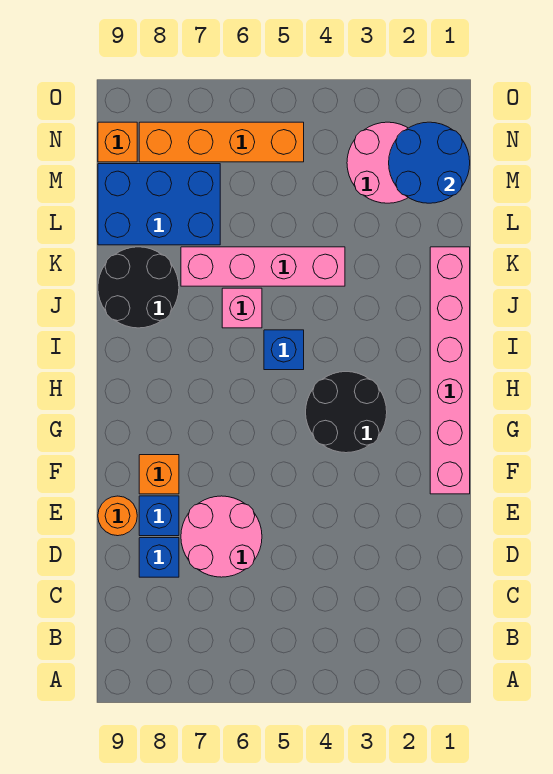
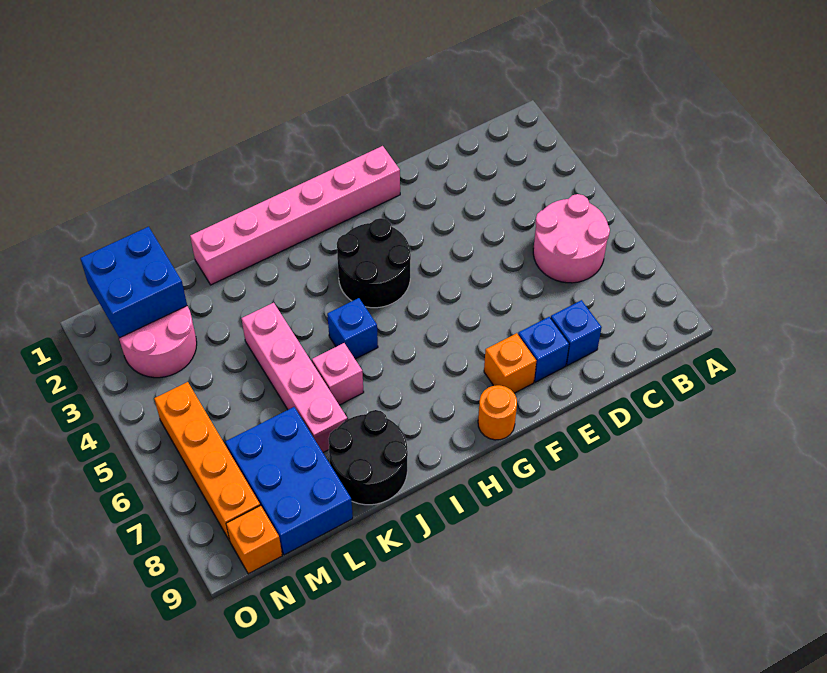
pink 2x2 round brick [181,496,262,577] -> pink 2x2 round brick moved to [533,194,610,283]
orange 1x1 round brick [98,496,137,536] -> orange 1x1 round brick moved to [478,385,517,440]
blue 2x2 round brick [389,122,470,203] -> blue 2x2 brick [80,227,187,338]

